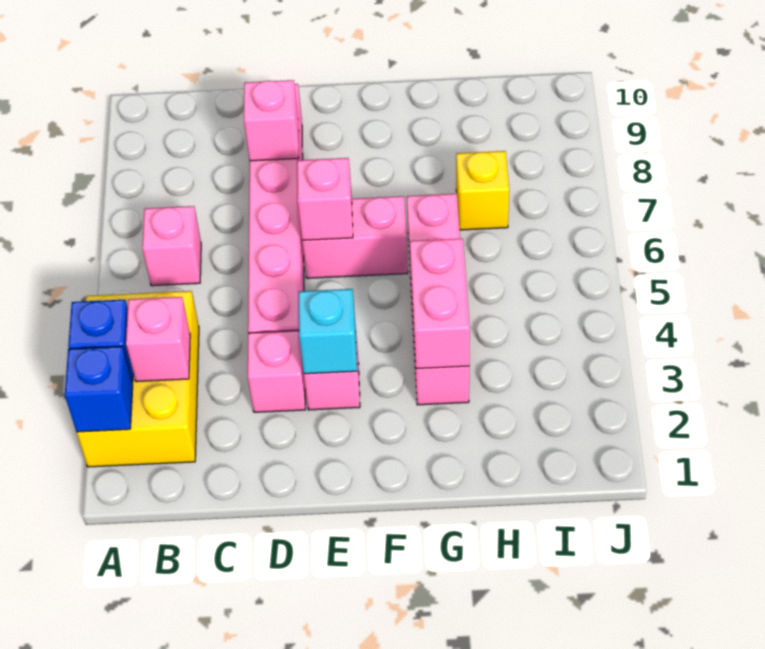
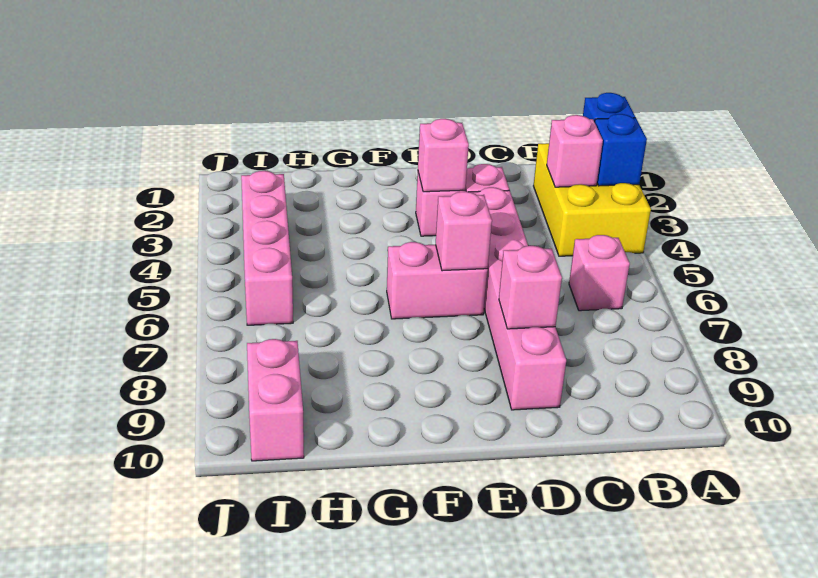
cyan 1x1 brick [299,289,357,374] -> pink 1x1 brick [418,119,469,192]
pink 1x4 brick [407,194,469,405] -> pink 1x4 brick moved to [241,171,293,325]
pink 1x2 brick [410,239,470,369] -> pink 1x2 brick moved to [247,339,304,461]
yellow 1x1 brick [456,151,509,230] -> none

